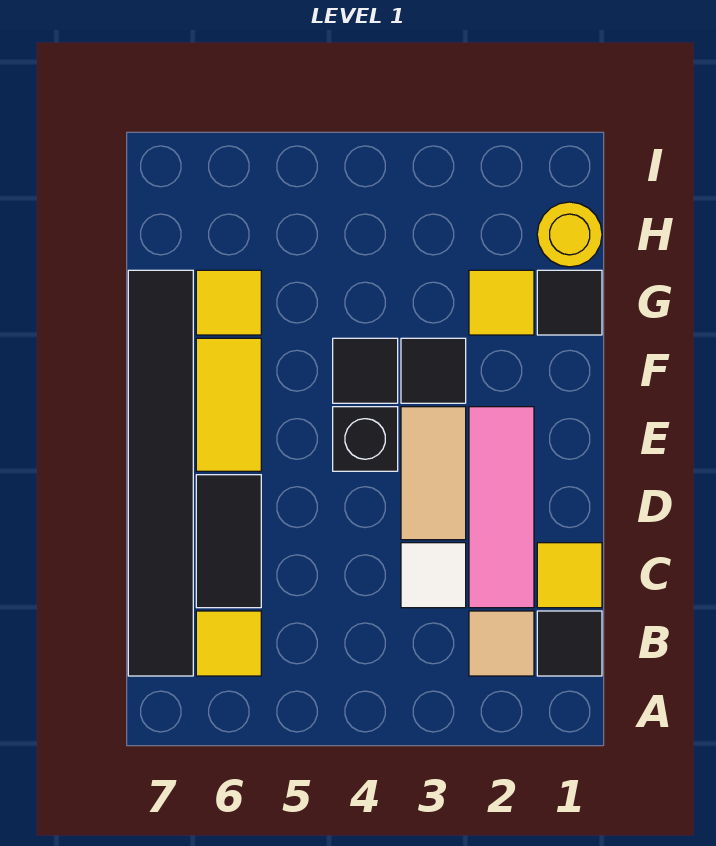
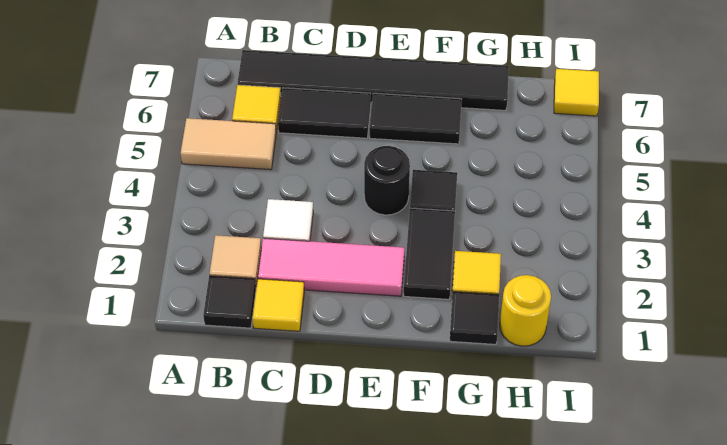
tan 1x2 tile [401,407,466,540] -> tan 1x2 tile moved to [181,118,276,170]
black 1x1 brick [333,407,398,471] -> black 1x1 round brick [364,146,410,215]
yellow 1x2 tile [196,338,261,471] -> black 1x2 tile [370,93,462,144]
black 1x1 tile [401,338,466,403] -> black 1x2 tile [404,208,455,299]
yellow 1x1 tile [196,270,261,335] -> yellow 1x1 tile moved to [554,69,599,116]

